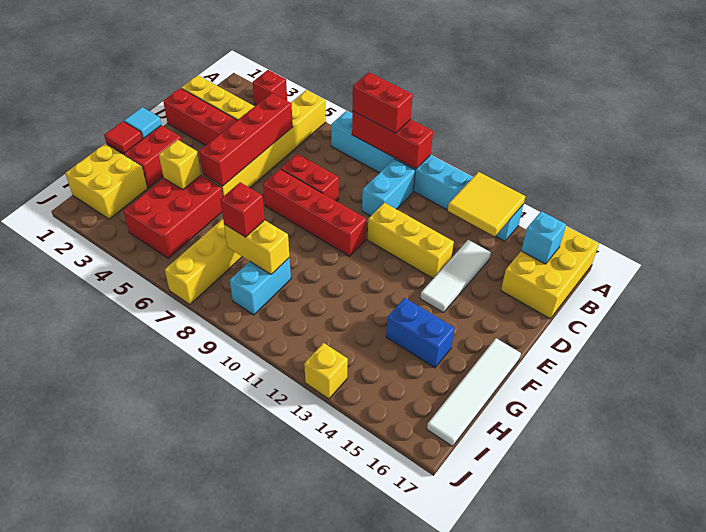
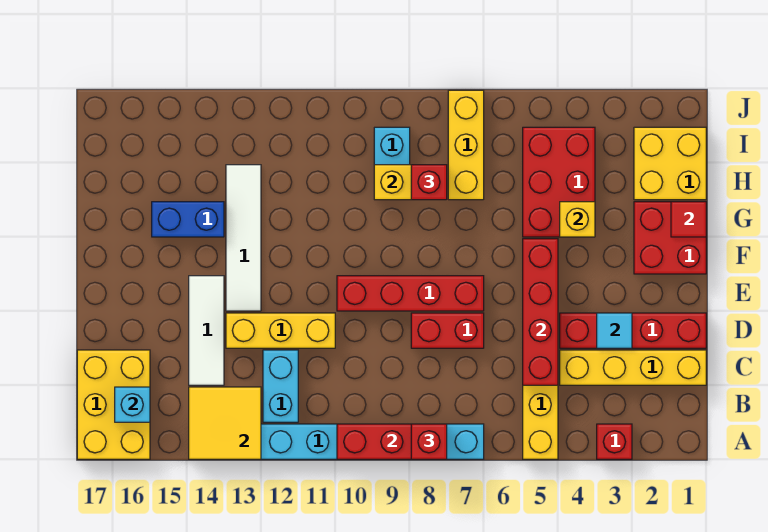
red 1x2 brick [352,72,413,133] -> red 1x1 brick [411,424,447,459]
cyan 1x2 brick [362,159,415,216] -> cyan 1x2 brick moved to [263,350,298,422]
cyan 1x1 tile [124,107,161,138] -> cyan 1x1 tile moved to [597,313,632,348]
white 1x4 tile [427,338,521,446] -> white 1x4 tile moved to [226,165,261,311]
yellow 1x1 brick [304,343,348,399] -> none

